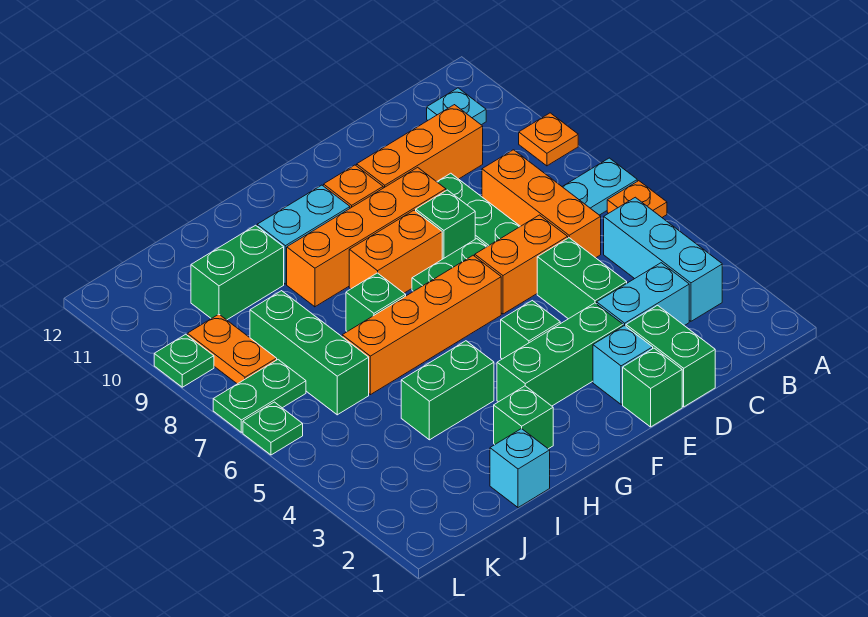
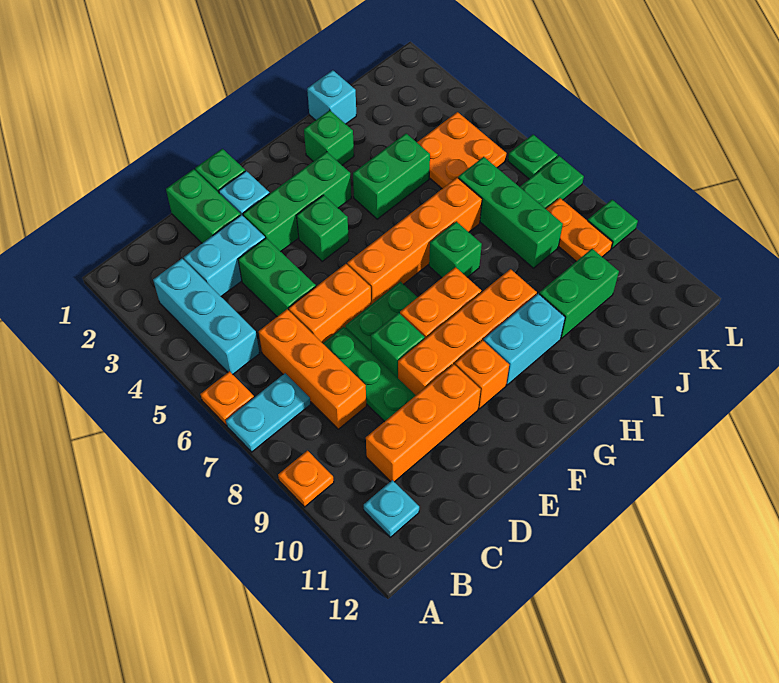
none -> orange 2x2 plate [417,112,506,189]

